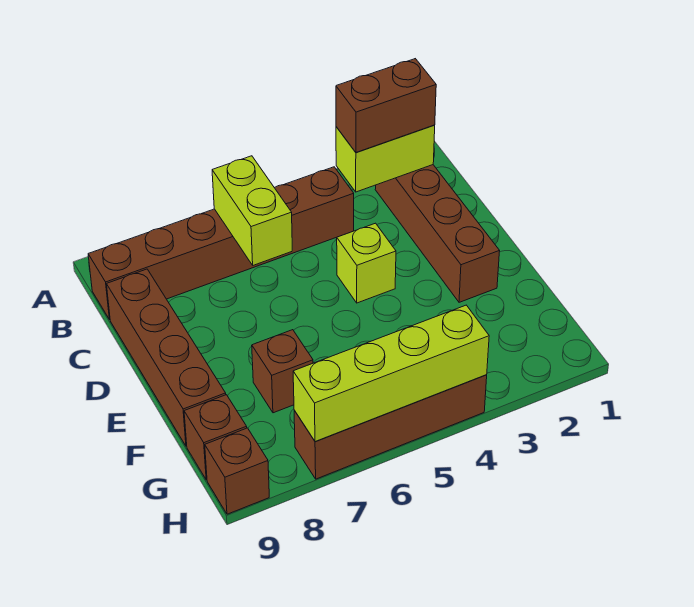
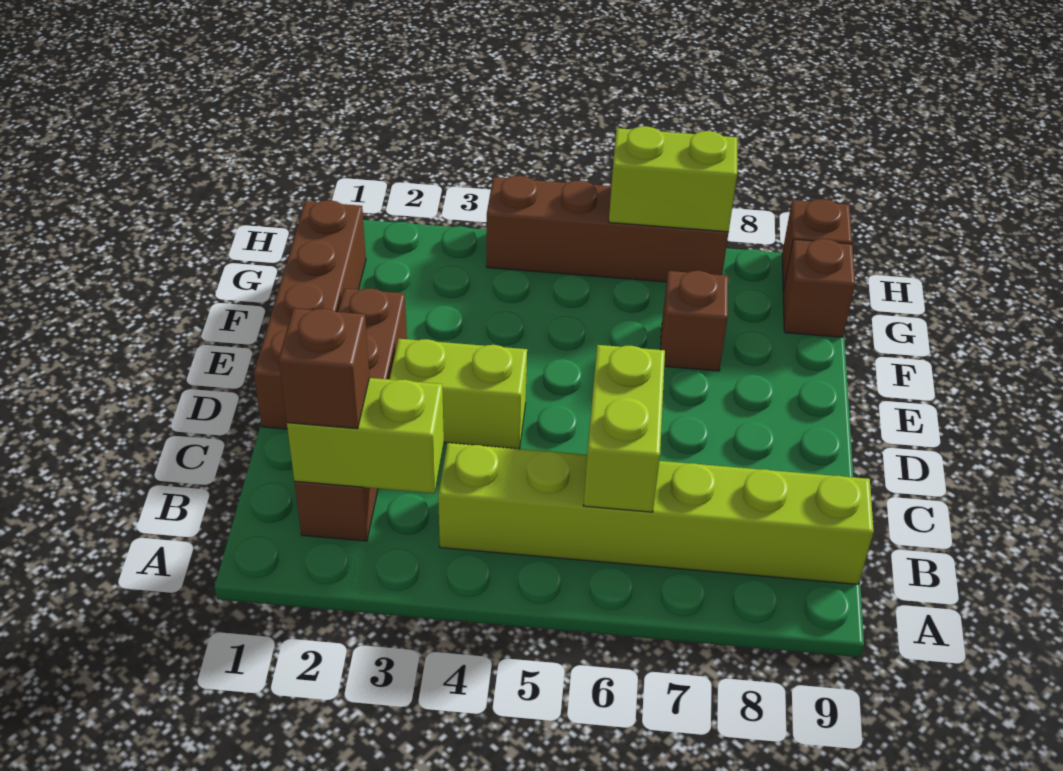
brown 1x2 brick [336,59,436,152] -> brown 1x1 brick [279,308,369,429]
brown 1x6 brick [88,167,354,320] -> lime 1x6 brick [438,443,874,584]
brown 1x4 brick [107,269,226,446] -> brown 1x4 brick moved to [254,200,366,429]
lime 1x1 brick [337,223,396,303] -> lime 1x2 brick [390,339,527,449]
lime 1x4 brick [293,305,489,442] -> lime 1x2 brick [609,126,737,232]

